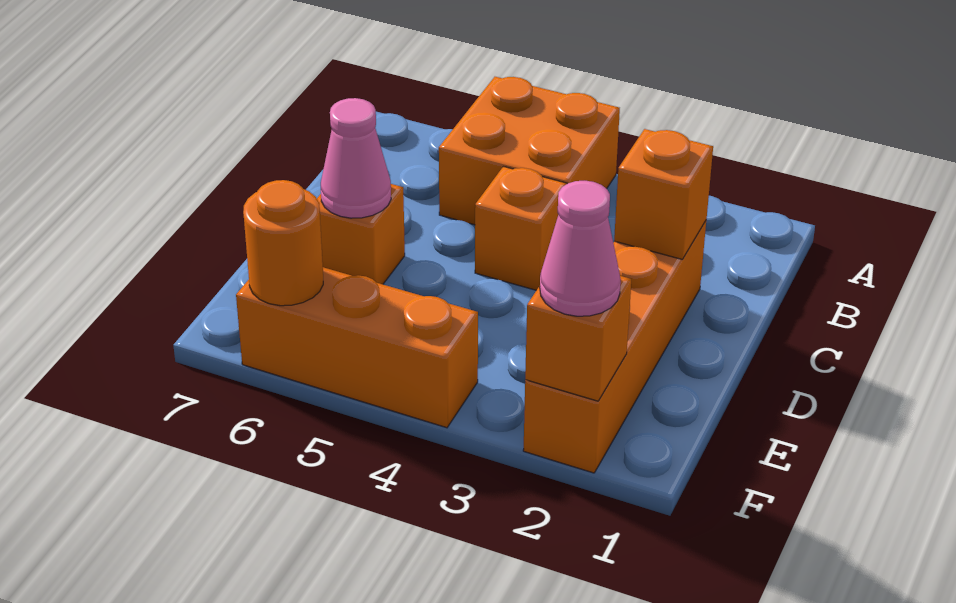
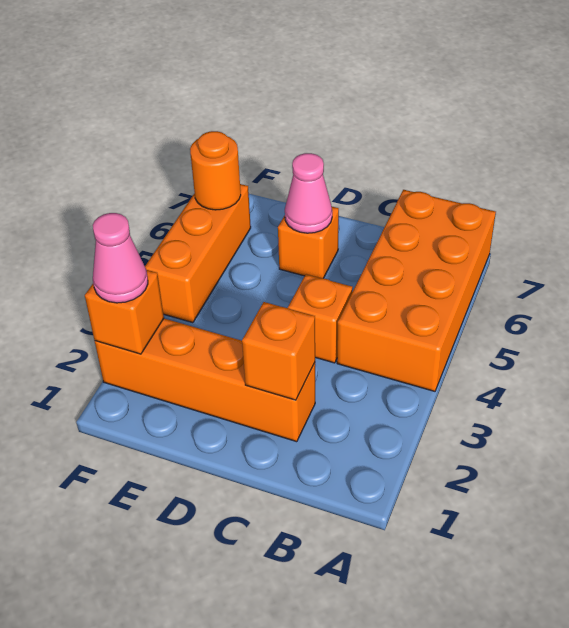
orange 2x2 brick [439,77,620,225] -> orange 2x4 brick [337,190,496,391]

